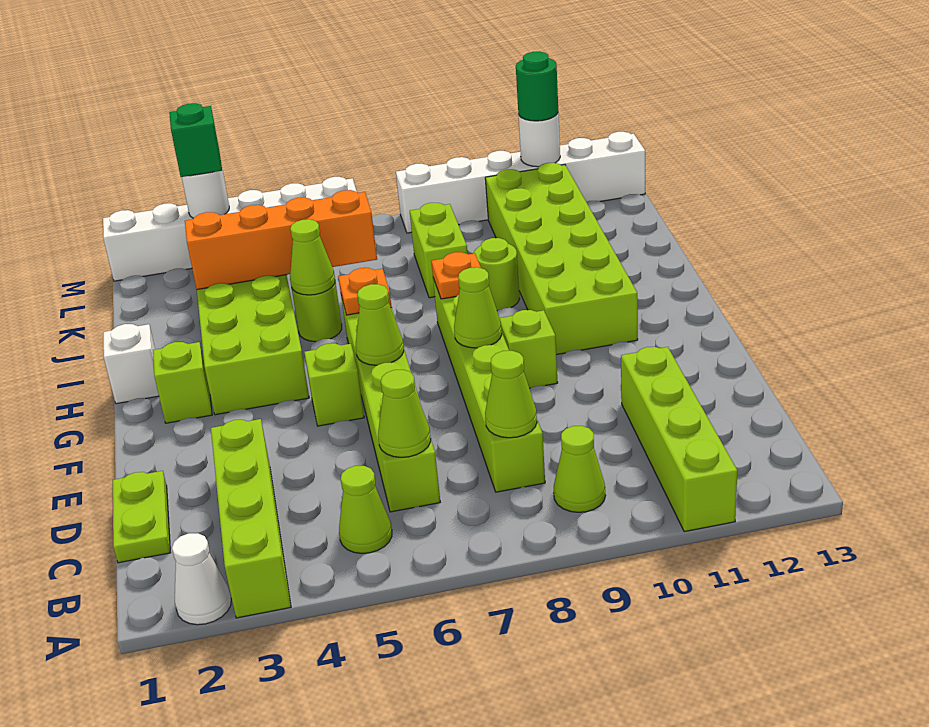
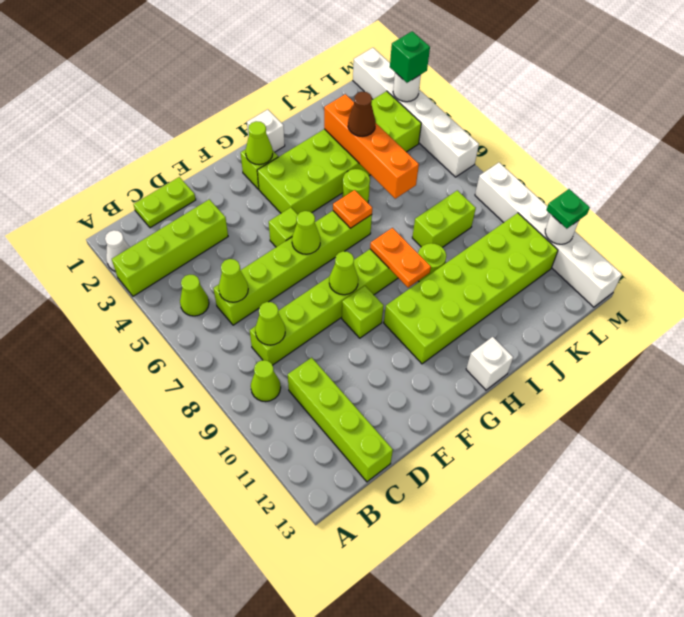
lime 1x4 brick [621,347,737,532] -> lime 1x4 brick turned to [288,357,393,482]
orange 1x1 plate [431,252,481,299] -> orange 1x2 plate [370,228,431,288]
none -> white 1x1 brick [466,337,513,390]
lime 1x1 cone [290,219,335,295] -> lime 1x1 cone moved to [246,121,273,165]
none -> brown 1x1 cone [348,92,376,136]
green 1x1 round brick [516,52,558,121] -> green 1x1 plate [546,189,590,229]

